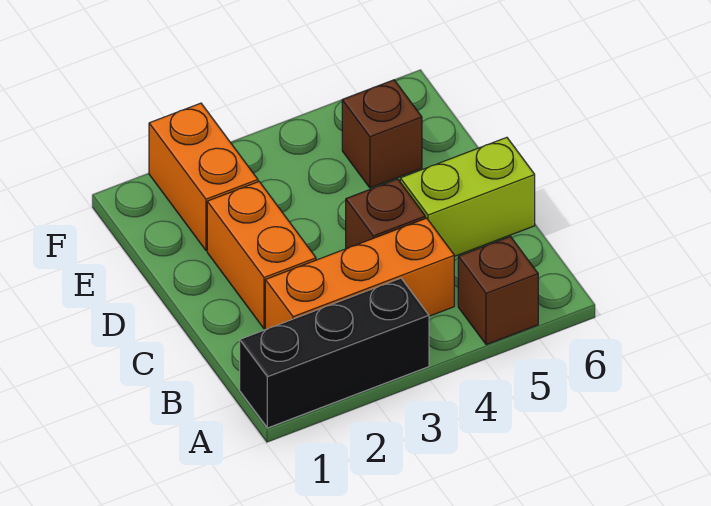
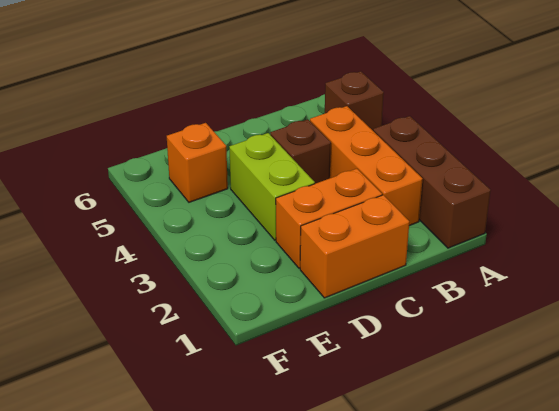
black 1x3 brick [240,278,429,428] -> brown 1x3 brick [373,116,491,248]
lime 1x2 brick [400,137,535,256] -> lime 1x2 brick moved to [229,133,315,240]
orange 1x2 brick [149,103,258,250] -> orange 1x2 brick moved to [300,195,409,298]
brown 1x1 brick [342,80,422,188] -> orange 1x1 brick [167,123,228,202]

